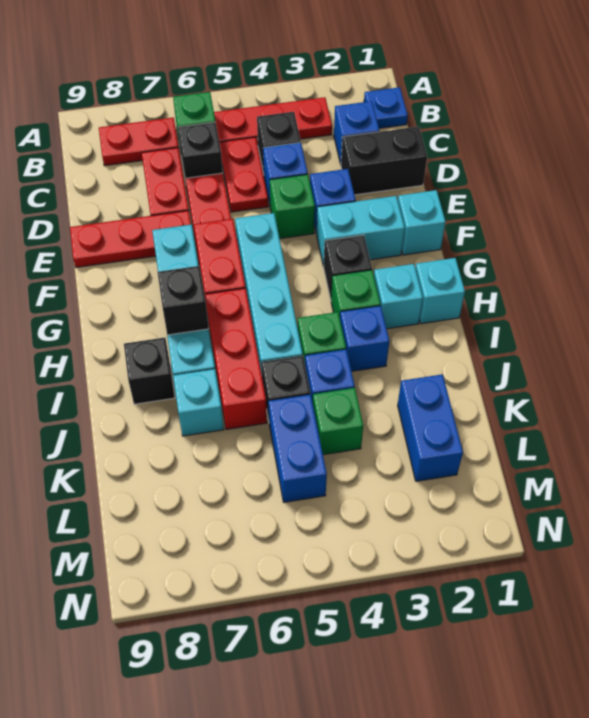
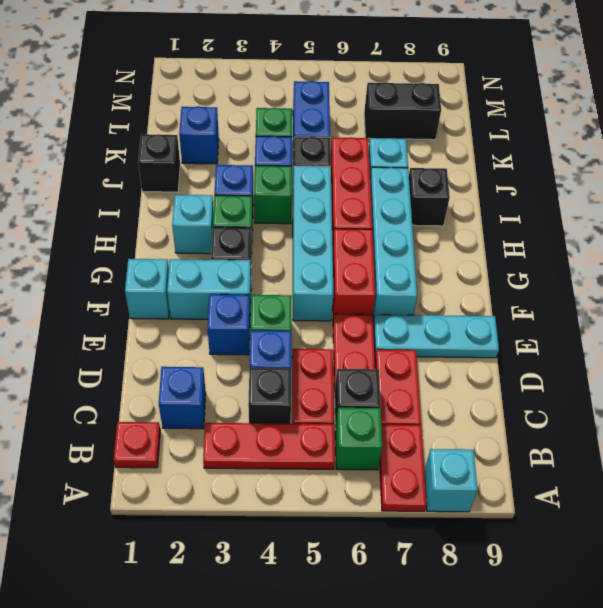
blue 1x1 plate [364,87,408,128] -> red 1x1 plate [114,422,160,468]
red 1x2 plate [99,118,178,166] -> red 1x2 plate turned to [380,425,426,511]
black 1x2 brick [341,127,427,195] -> black 1x2 brick moved to [364,82,441,140]
red 1x3 plate [70,211,191,267] -> cyan 1x3 plate [374,315,499,358]
cyan 1x1 brick [415,258,465,324] -> cyan 1x1 brick moved to [424,449,478,512]
black 1x1 brick [158,266,209,335] -> black 1x1 brick moved to [138,134,180,192]
blue 1x2 brick [398,374,463,481] -> blue 1x1 brick [179,106,219,164]

